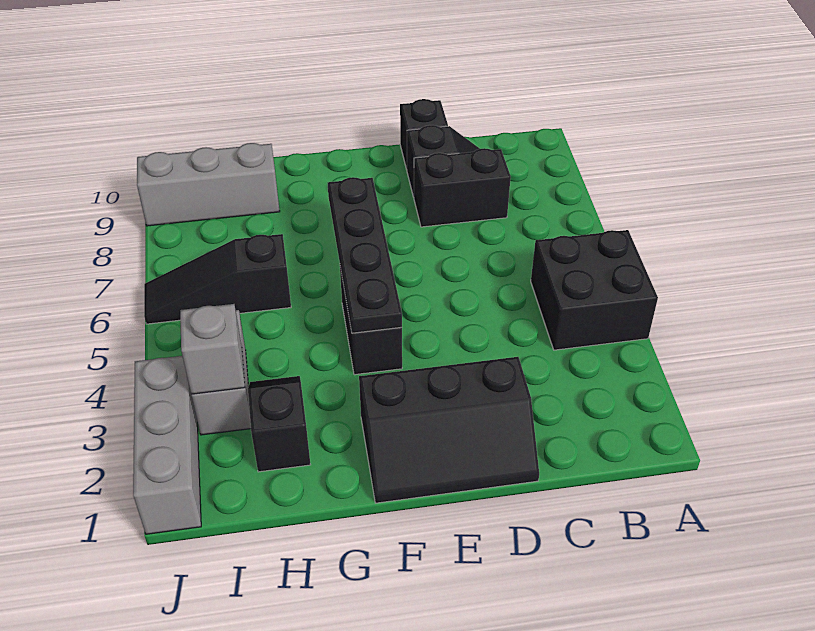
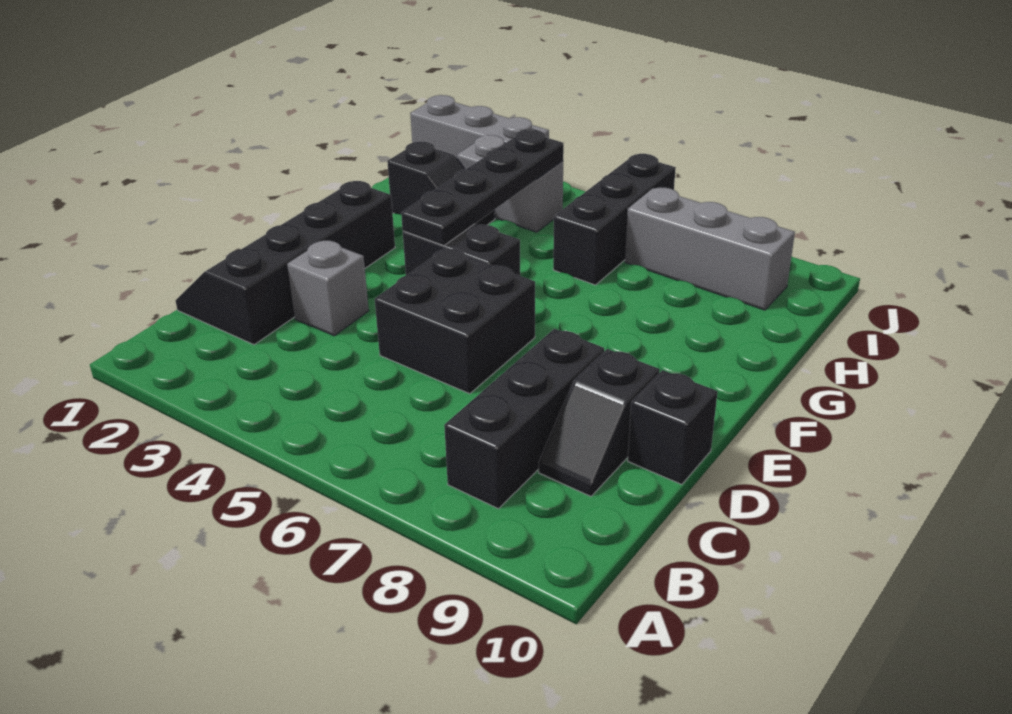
black 2x2 brick [531,230,658,350] -> black 2x2 brick moved to [375,248,535,394]
black 1x2 brick [414,148,511,227] -> black 1x3 brick [444,329,604,509]
black 2x3 slope [359,357,539,503] -> black 2x4 slope [175,181,395,345]
black 1x4 plate [328,177,402,333] -> black 1x4 plate turned to [401,129,564,246]
black 1x3 slope [144,234,291,324] -> black 1x3 brick [553,154,676,285]
grey 1x3 brick [137,143,280,226] -> grey 1x3 brick turned to [625,187,795,310]
grey 1x1 brick [180,304,245,394] -> grey 1x1 brick moved to [287,241,369,336]

